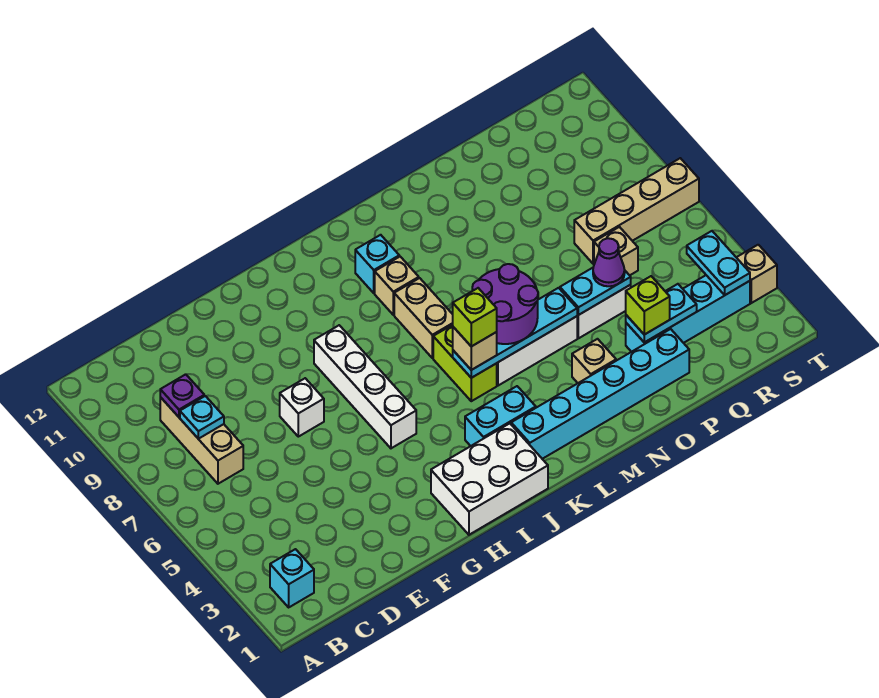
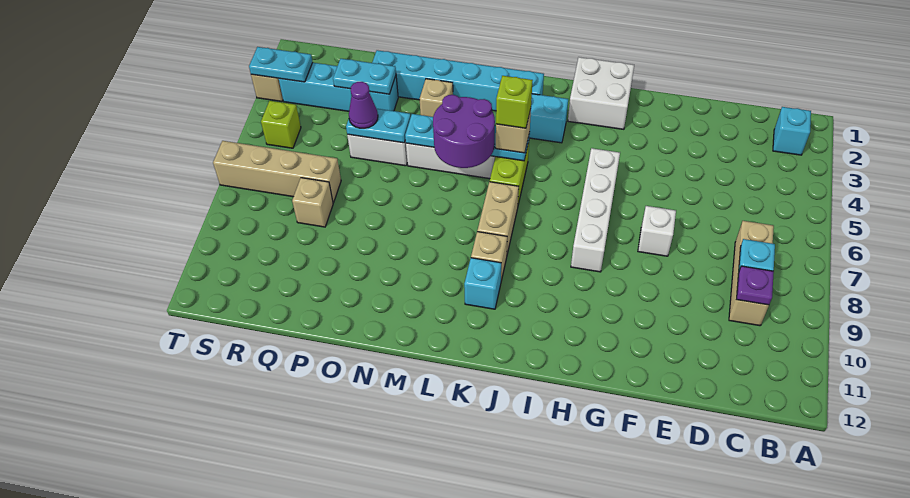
white 2x3 brick [431,423,548,535] -> white 2x2 brick [568,57,634,129]
lime 1x1 brick [626,276,670,335] -> lime 1x1 brick moved to [261,101,301,148]
tan 1x1 brick [594,227,638,275] -> tan 1x1 brick moved to [292,178,333,227]
cyan 1x2 plate [687,231,750,295] -> cyan 1x2 plate turned to [249,47,313,82]

